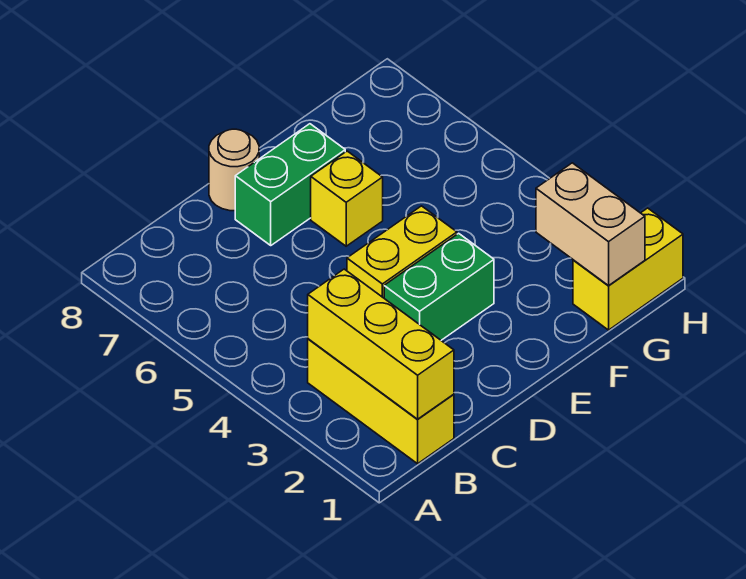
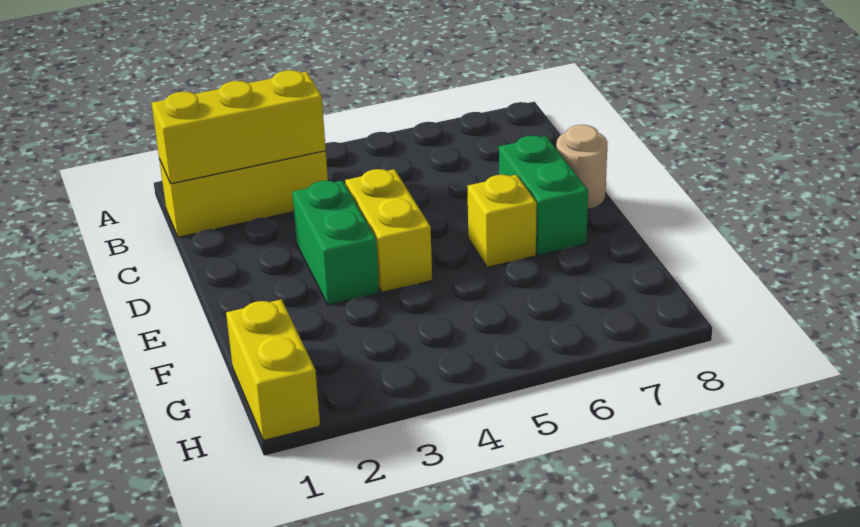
tan 1x2 brick [536,163,645,286] -> none

